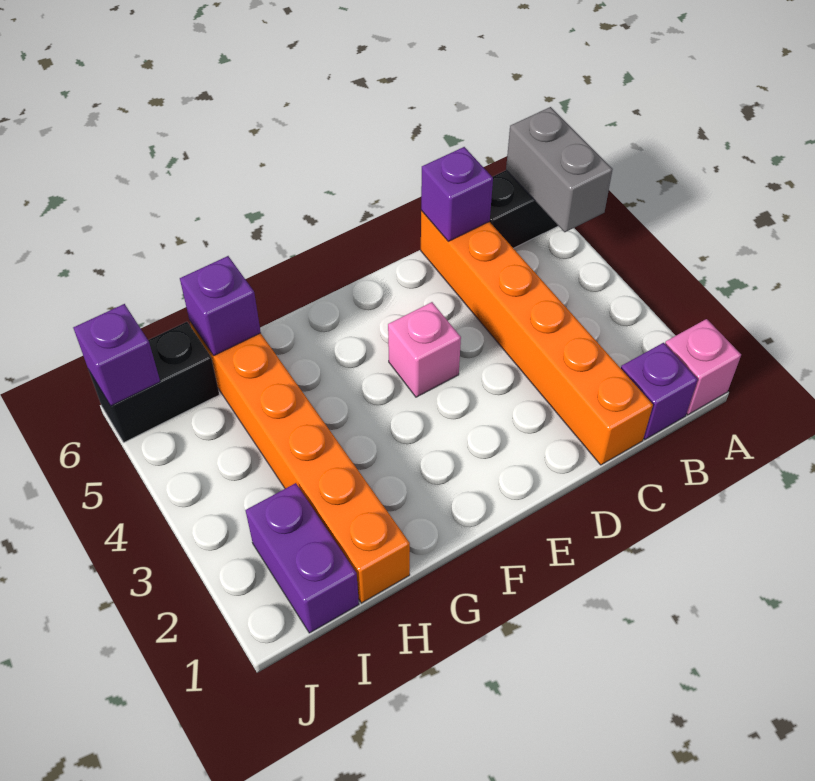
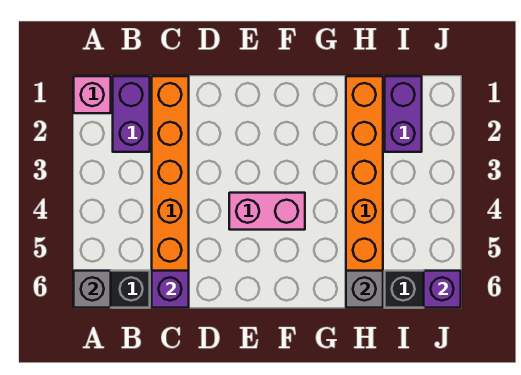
grey 1x2 brick [506,107,613,232] -> grey 1x1 brick [74,271,111,308]
purple 1x1 brick [621,343,698,440] -> purple 1x2 brick [113,76,150,152]
pink 1x1 brick [388,302,461,397] -> pink 1x2 brick [229,193,305,230]
purple 1x1 brick [180,256,261,356] -> grey 1x1 brick [346,271,383,308]

